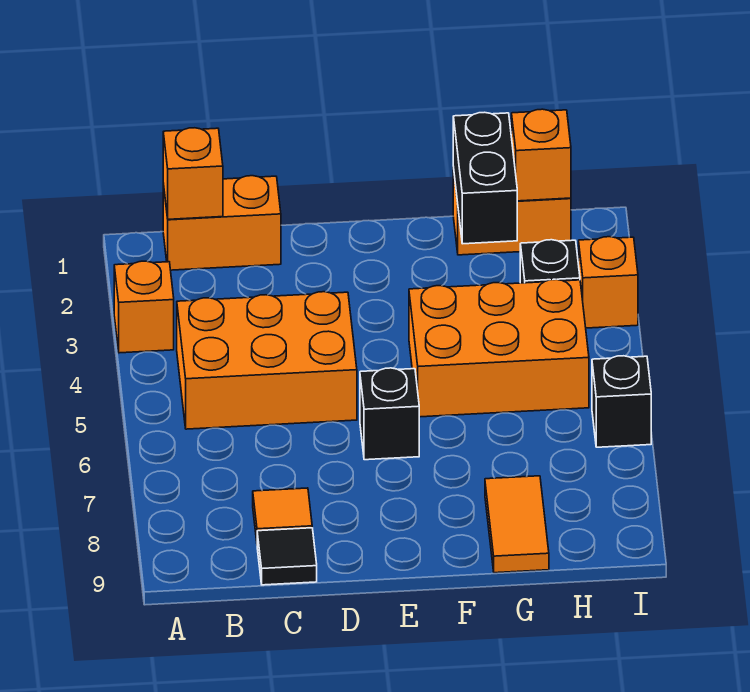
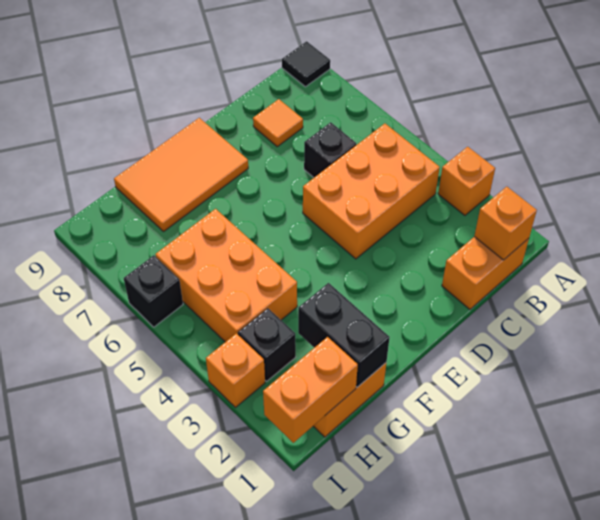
black 1x1 tile [257,528,317,585] -> black 1x1 tile moved to [282,41,330,87]
black 1x1 brick [360,368,419,460] -> black 1x1 brick moved to [304,122,356,178]
orange 2x3 brick [409,279,589,417] -> orange 2x3 brick turned to [156,209,297,342]
orange 1x2 tile [485,476,549,573] -> orange 2x3 tile [114,118,248,232]
orange 1x1 brick [512,109,571,201] -> orange 1x2 brick [263,337,358,443]

